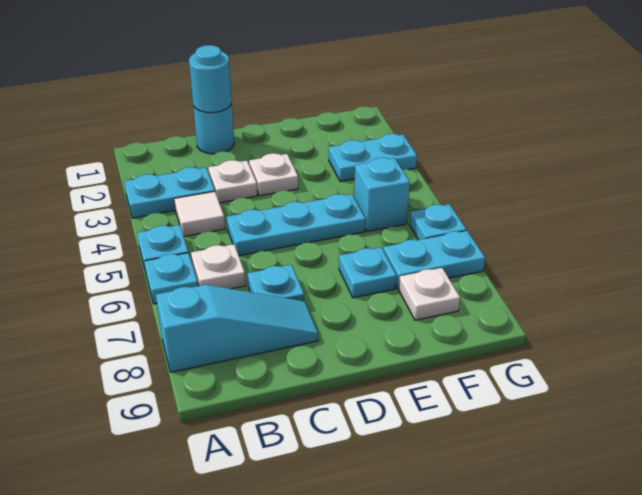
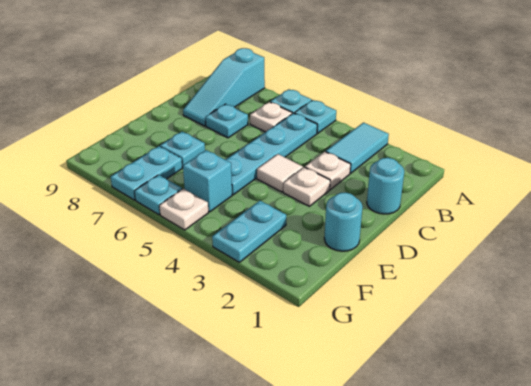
cyan 1x2 plate [124,167,215,218] -> cyan 1x2 tile [326,123,389,173]
white 1x1 tile [174,191,225,237] -> white 1x1 tile moved to [257,154,303,192]
cyan 1x1 round brick [189,45,232,113] -> cyan 1x1 round brick moved to [324,193,363,251]
cyan 1x3 plate [227,194,366,256] -> cyan 1x4 plate [226,113,317,195]
white 1x1 plate [399,268,460,320] -> white 1x1 plate moved to [159,189,208,230]

